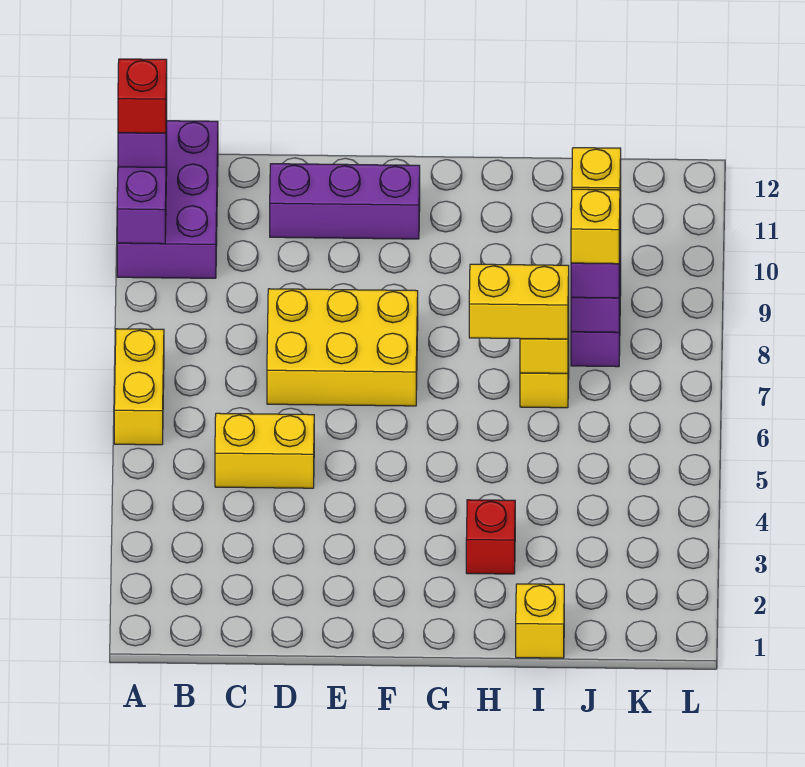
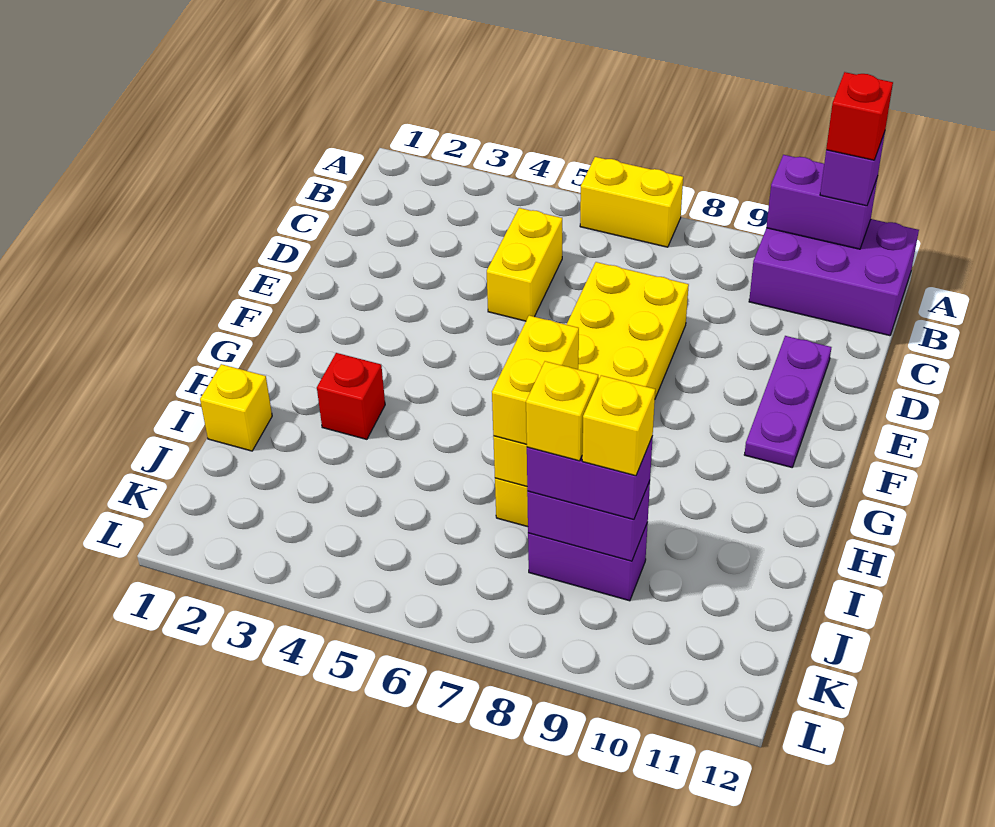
purple 1x3 brick [270,164,420,239] -> purple 1x3 plate [744,336,831,467]

